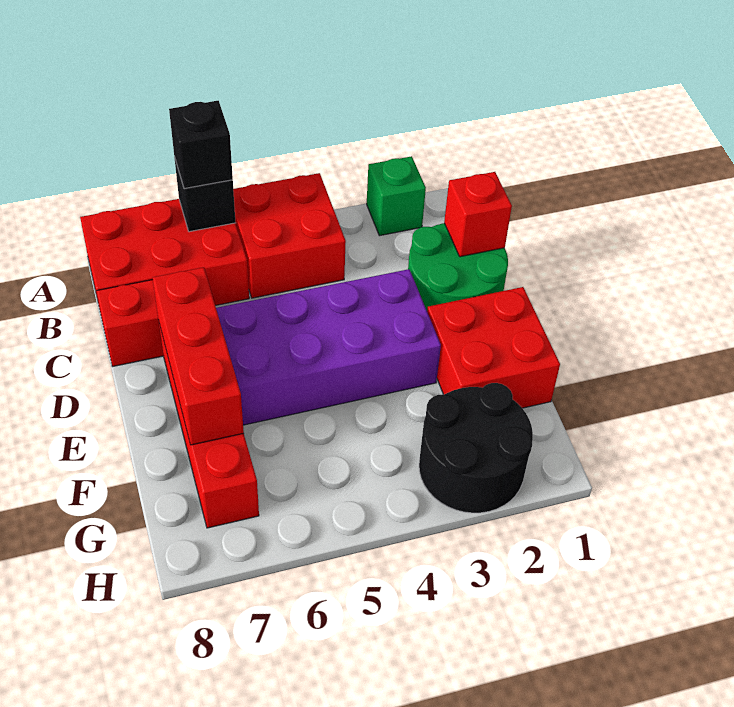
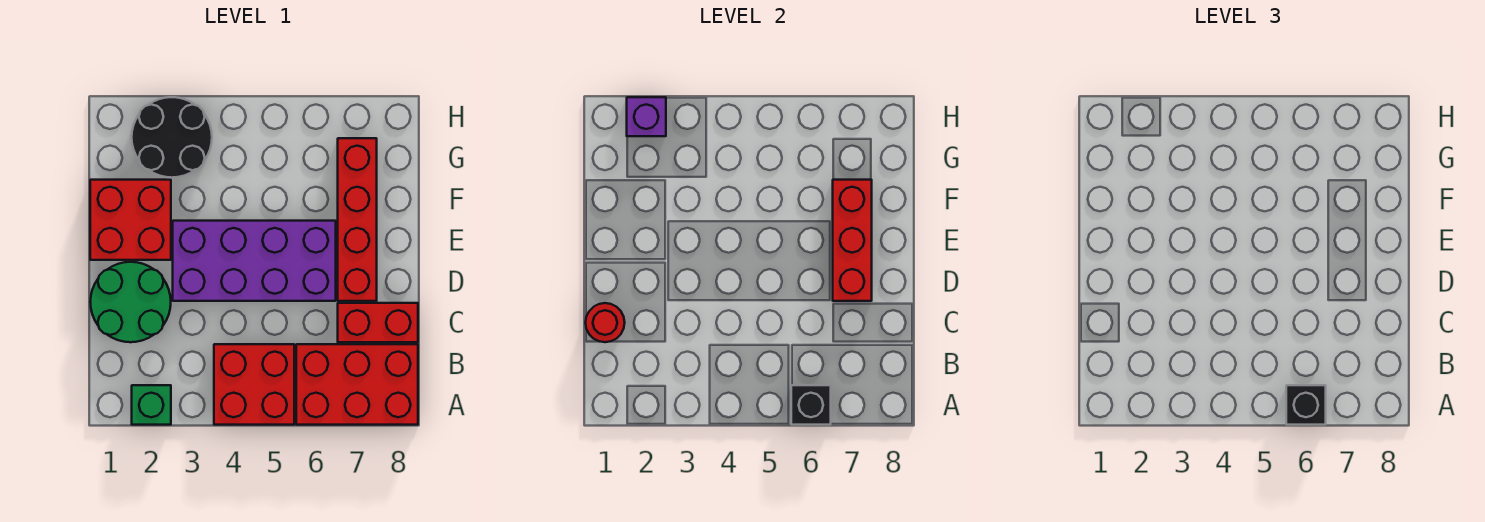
red 1x1 brick [444,172,512,257] -> red 1x1 round brick [585,303,625,342]
none -> purple 1x1 brick [627,97,666,136]

